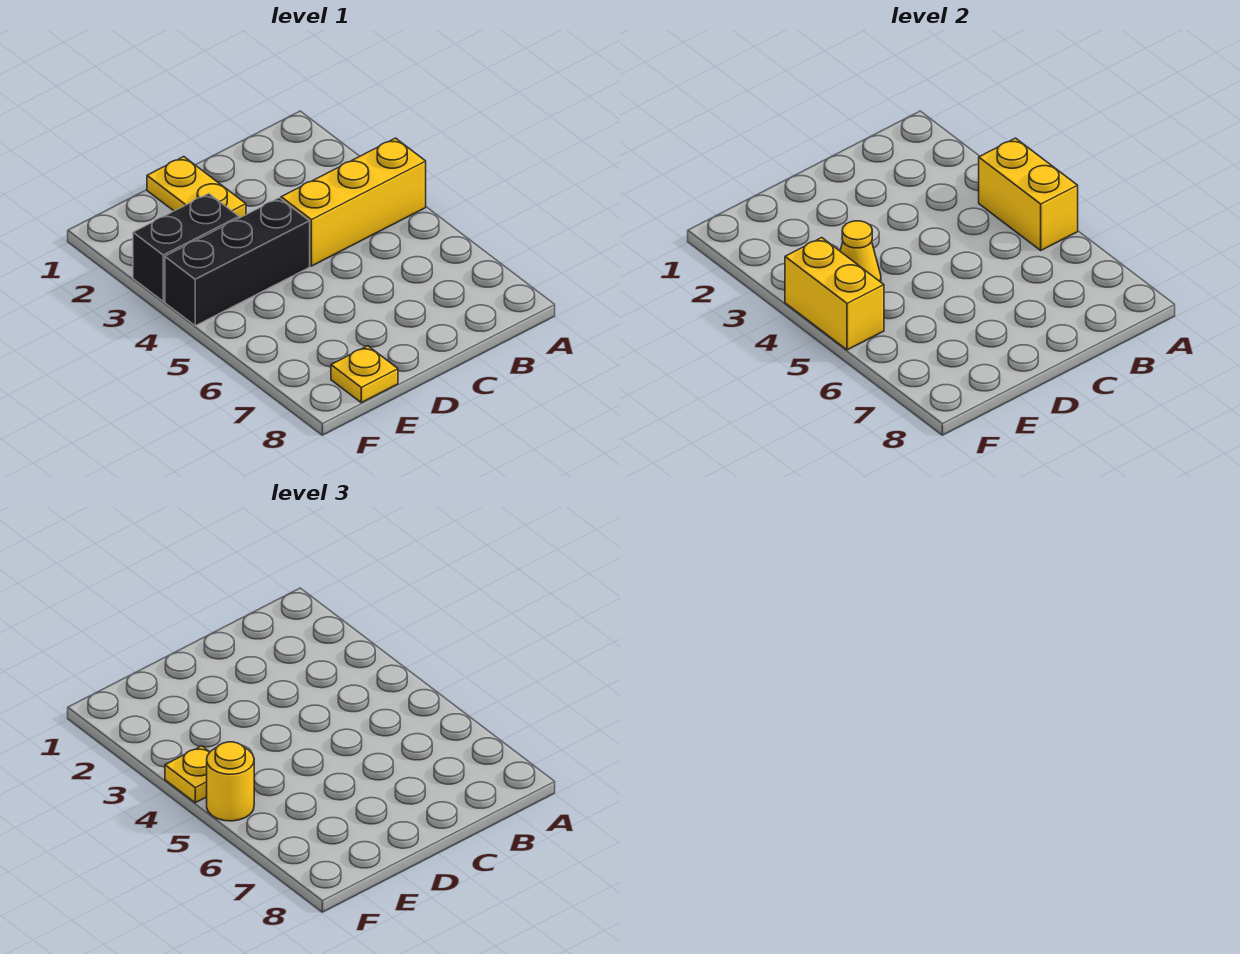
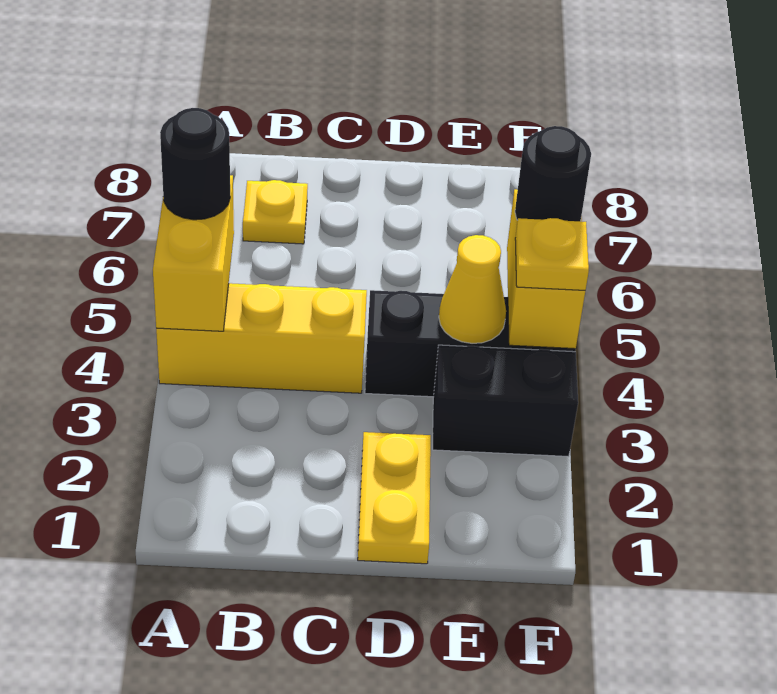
none -> black 1x1 round brick [160,108,230,220]
yellow 1x1 plate [331,346,398,403] -> yellow 1x1 plate moved to [243,180,308,244]
yellow 1x1 round brick [207,742,254,821] -> black 1x1 round brick [515,126,591,221]

